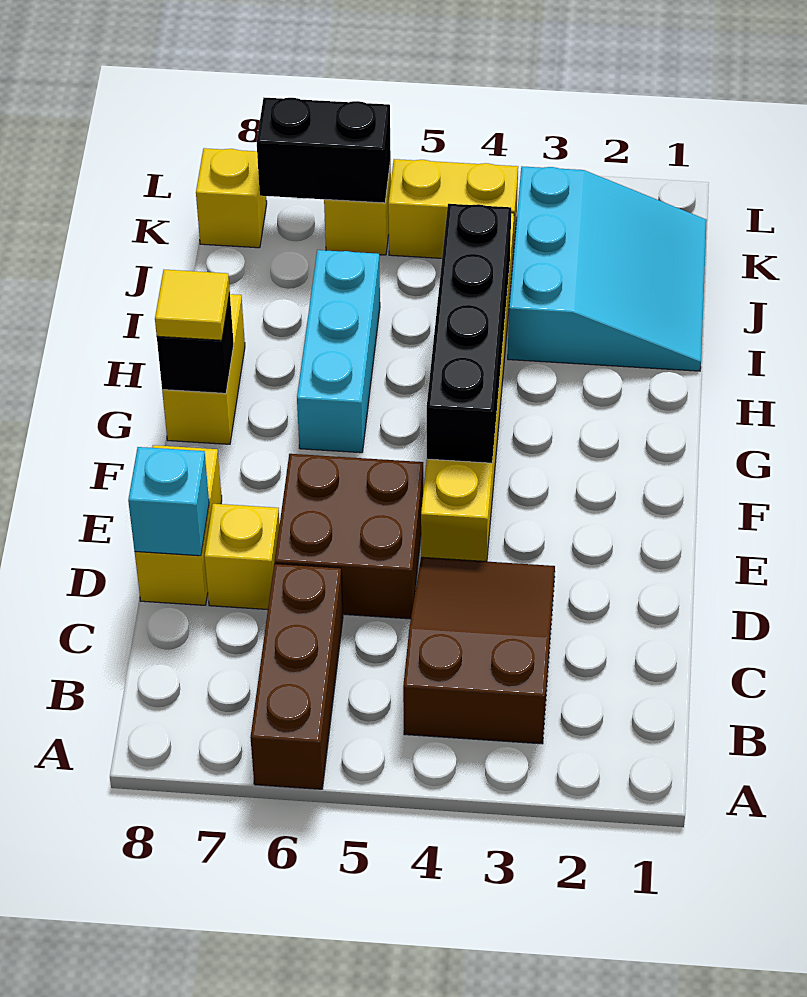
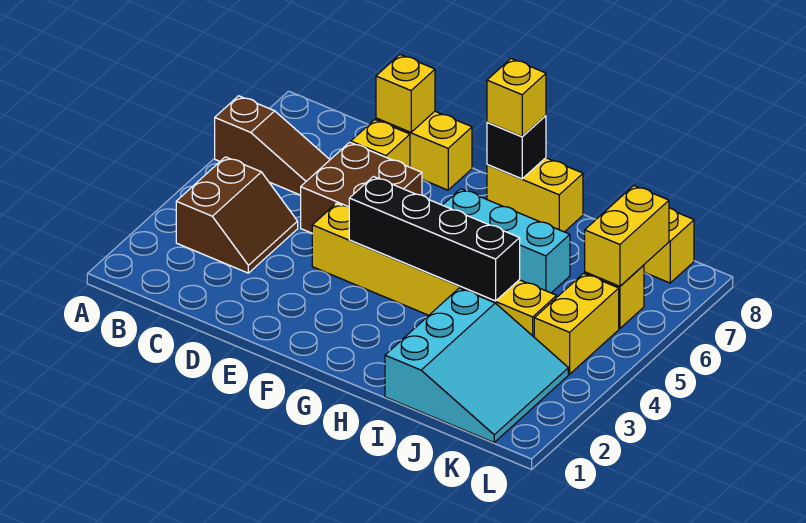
brown 1x3 brick [250,564,343,789] -> brown 1x3 slope [215,96,330,195]
brown 2x3 slope [403,557,555,744] -> brown 2x2 slope [176,157,298,273]
cyan 1x1 brick [128,447,209,556] -> yellow 1x1 brick [376,55,435,132]
yellow 1x1 tile [155,270,230,340] -> yellow 1x1 brick [487,59,546,136]
cyan 3x3 slope [508,166,707,371] -> cyan 3x3 slope turned to [385,288,568,442]
black 1x2 brick [257,98,391,203] -> yellow 1x2 brick [585,186,669,286]

